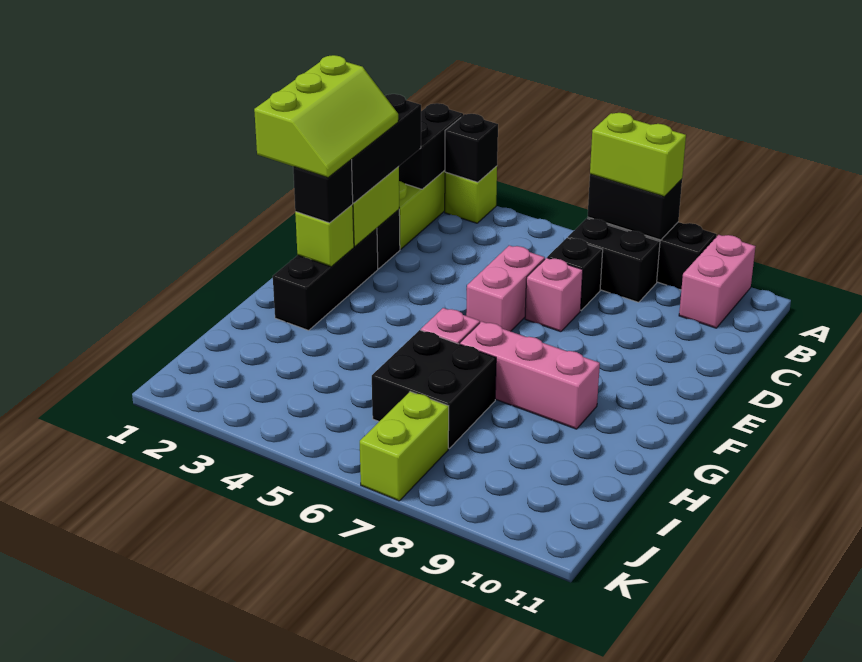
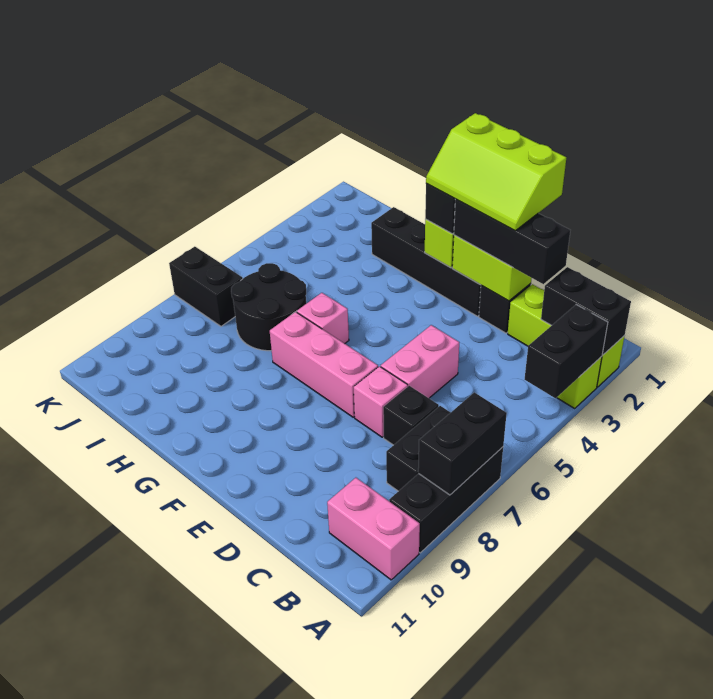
black 1x1 brick [445,114,498,182] -> black 1x2 brick [525,305,608,398]
lime 1x2 brick [590,113,686,197] -> none
pink 1x2 brick [466,245,545,331] -> pink 1x2 brick turned to [381,325,459,398]
black 1x3 brick [273,228,378,330] -> black 1x4 brick [371,207,481,316]
pink 1x3 brick [460,321,600,429] -> pink 1x3 brick turned to [270,312,378,417]
black 2x2 brick [372,330,496,449] -> black 2x2 round brick [231,263,306,351]
lime 1x2 brick [360,392,449,501] -> black 1x2 brick [169,247,243,326]

